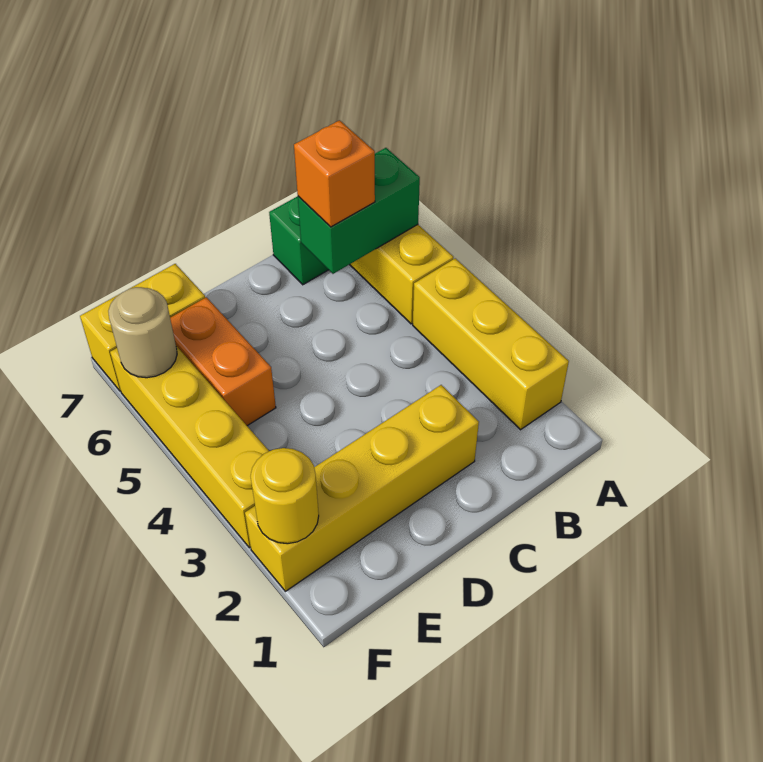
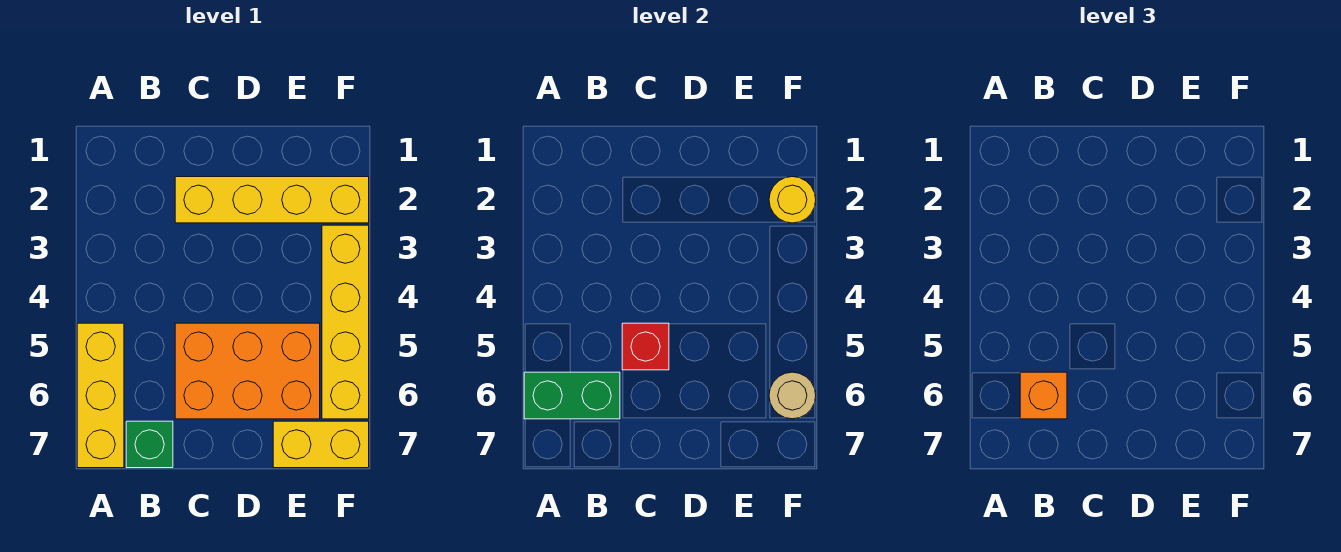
yellow 1x3 brick [413,258,569,430] -> none
none -> red 1x1 brick [622,323,669,370]
orange 1x2 brick [170,297,276,426] -> orange 2x3 brick [175,323,320,419]

